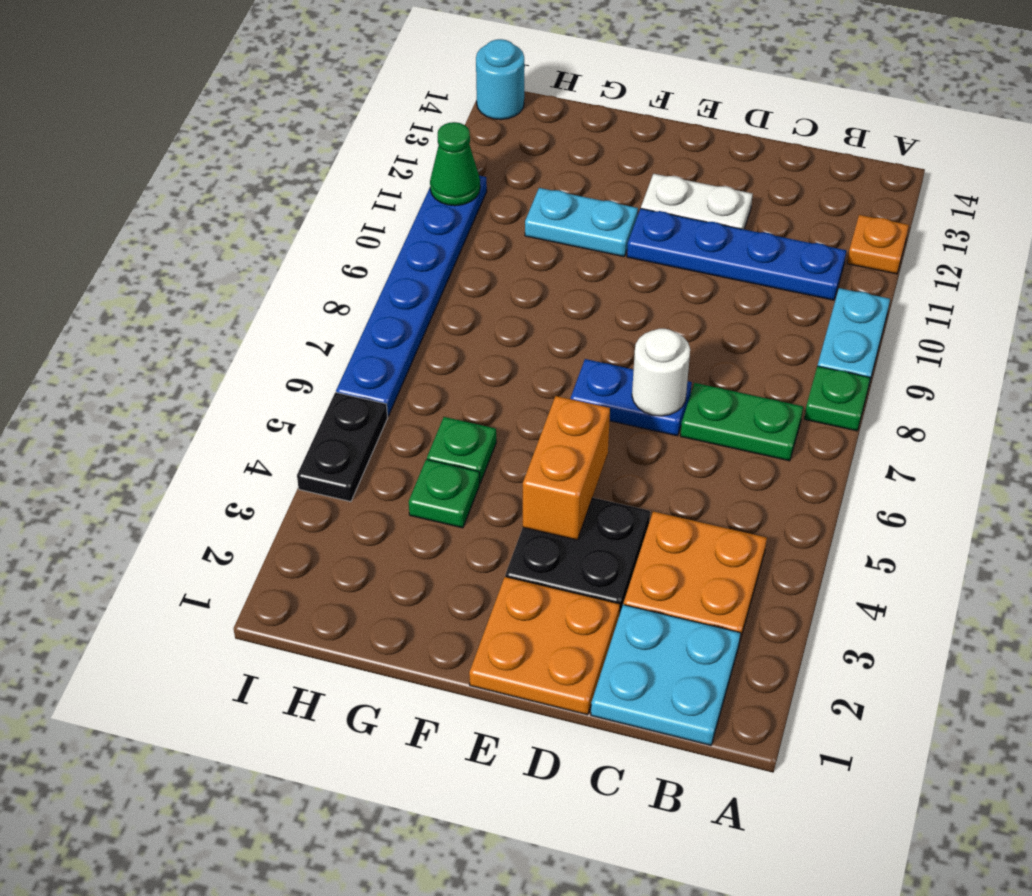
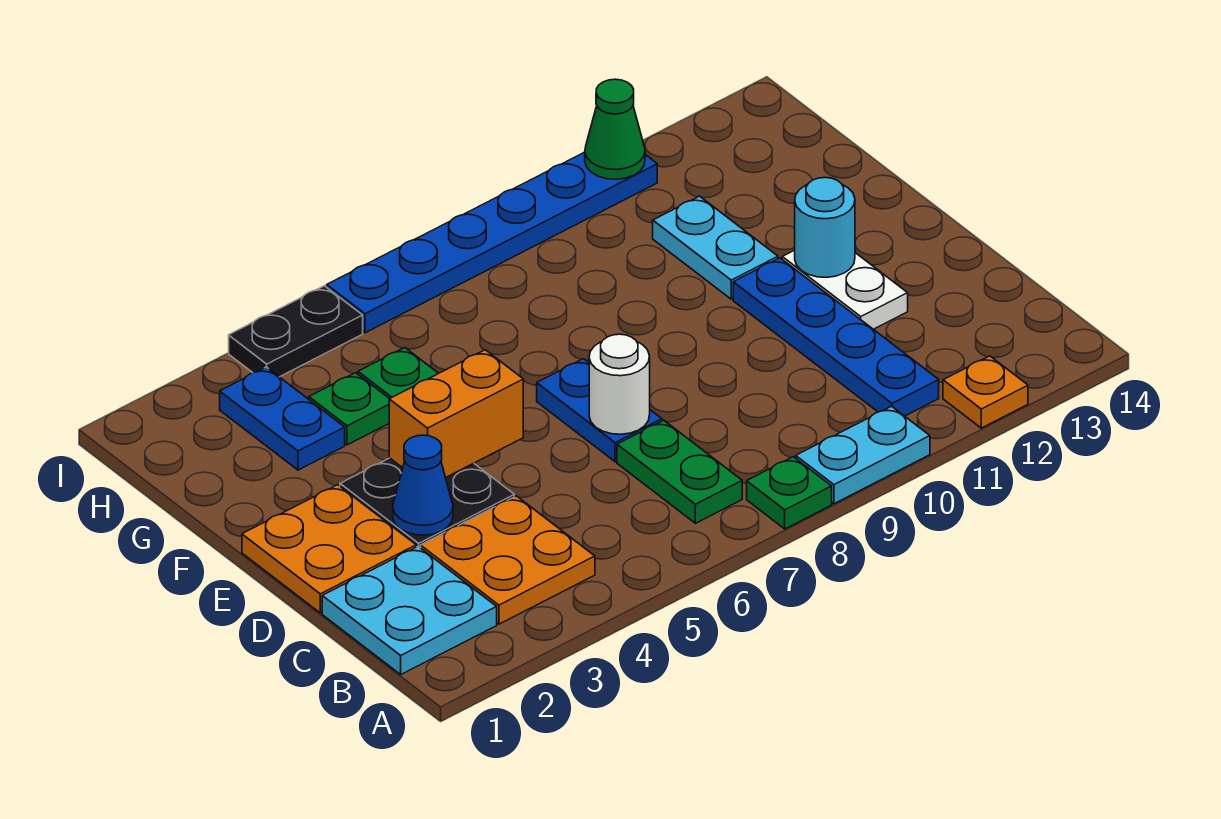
none -> blue 1x1 cone [393,435,453,535]
none -> blue 1x2 plate [220,367,345,470]
cyan 1x1 round brick [476,39,524,120] -> cyan 1x1 round brick moved to [795,178,855,278]

